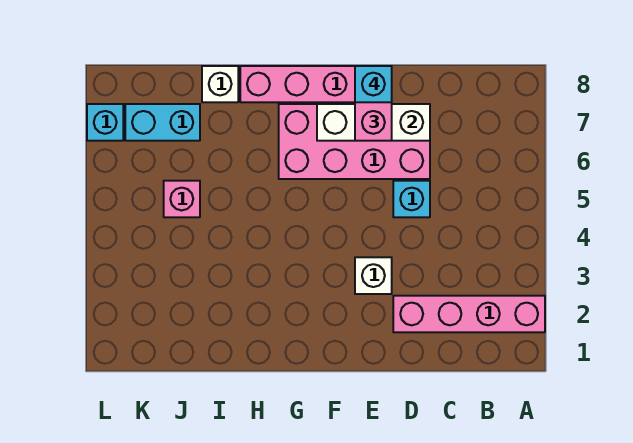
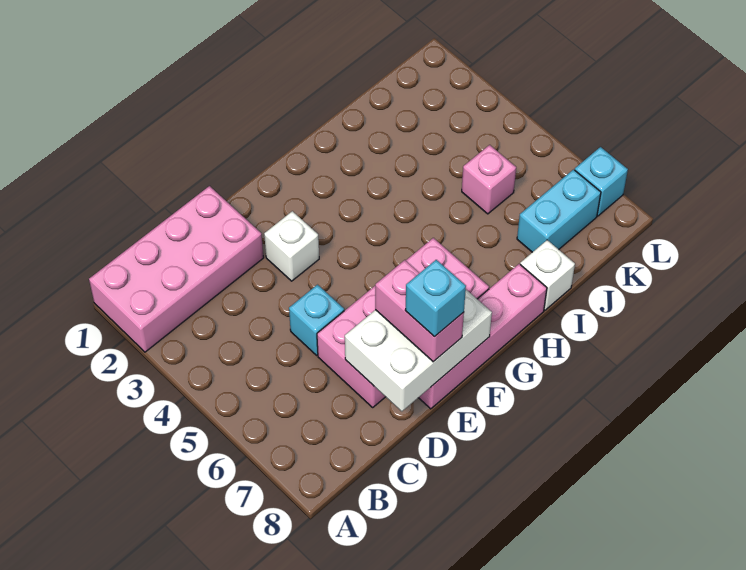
pink 1x4 brick [393,296,545,332] -> pink 2x4 brick [89,186,264,352]
white 1x3 brick [317,104,430,141] -> white 2x3 brick [345,290,492,411]

